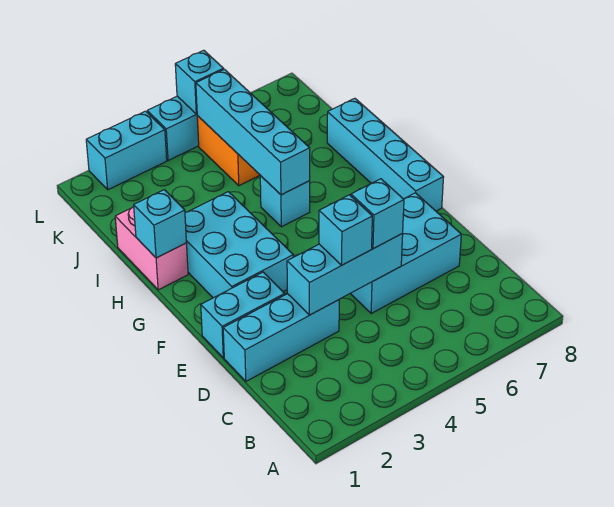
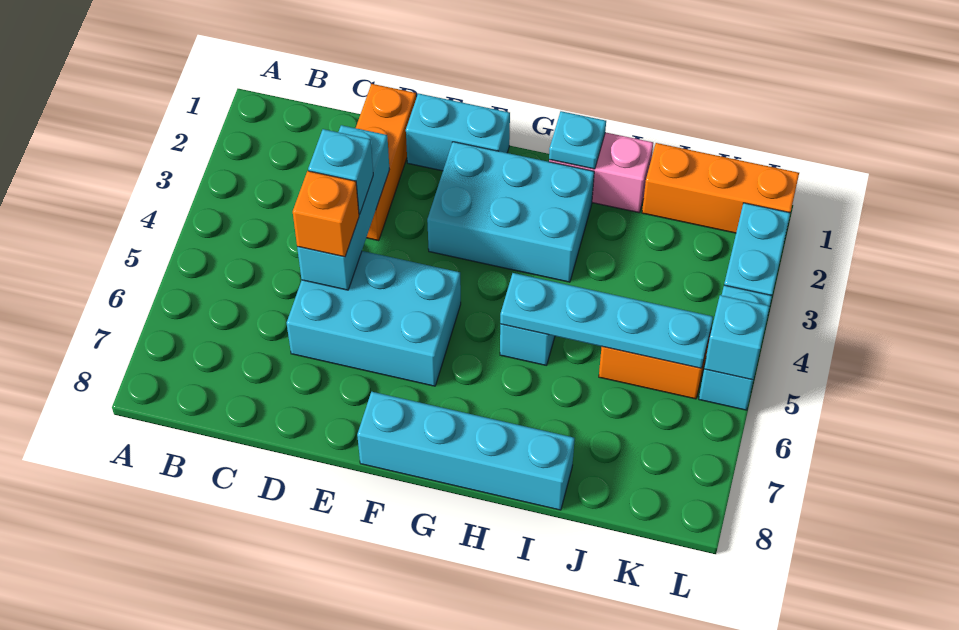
cyan 1x3 brick [223,294,339,381] -> orange 1x3 brick [356,84,416,241]
cyan 2x3 brick [350,193,461,313] -> cyan 2x3 brick turned to [287,251,461,386]
cyan 1x1 brick [351,179,404,249] -> orange 1x1 brick [293,171,359,257]
cyan 1x2 brick [201,272,285,358] -> cyan 1x2 brick turned to [406,93,510,171]
cyan 1x1 brick [134,190,186,258] -> cyan 1x1 plate [549,111,606,169]
cyan 1x4 brick [196,69,310,195] -> cyan 1x4 plate [500,273,713,368]
none -> orange 1x3 brick [642,143,799,233]

